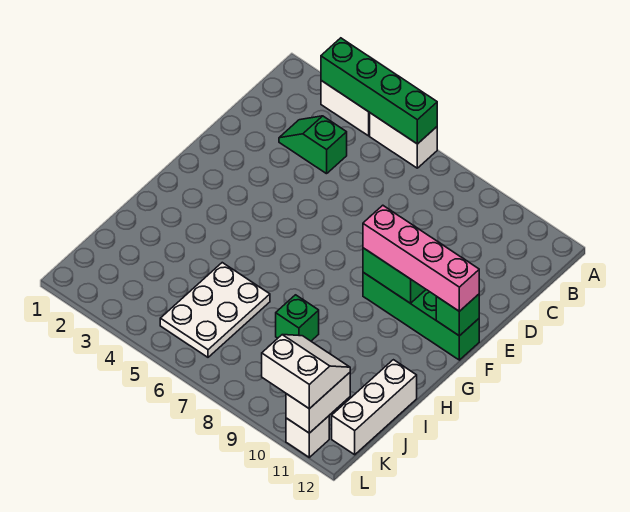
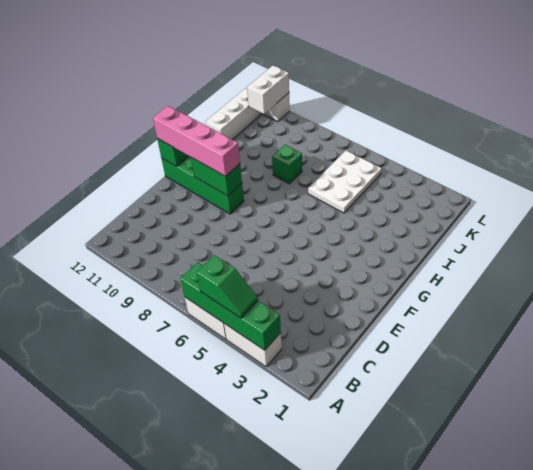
green 1x2 slope [279,116,347,174] -> green 1x2 slope moved to [197,255,258,318]
white 2x2 slope [262,335,350,409] -> none

